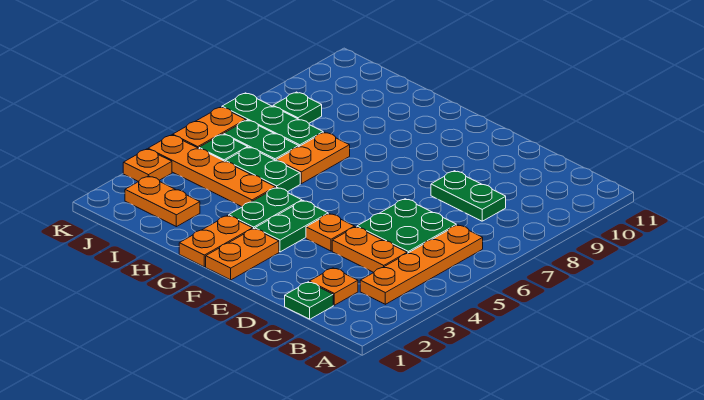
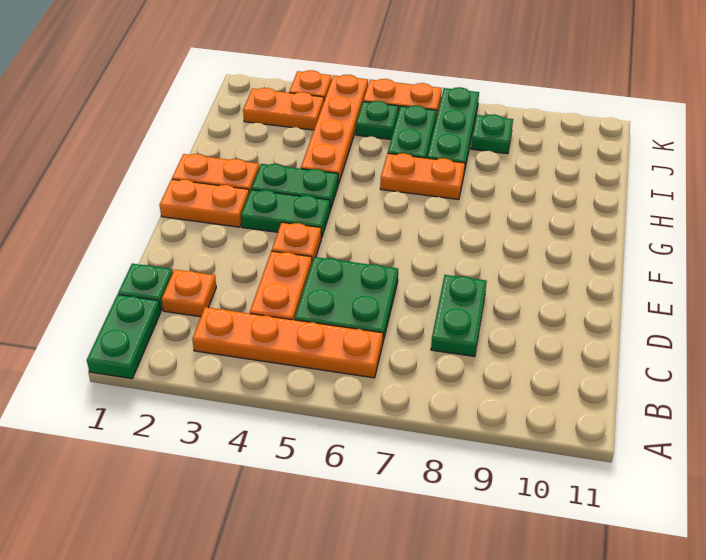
green 1x2 plate [225,147,300,192] -> green 1x2 plate moved to [87,295,161,379]
orange 1x2 plate [125,176,200,227] -> orange 1x2 plate turned to [243,88,324,130]

